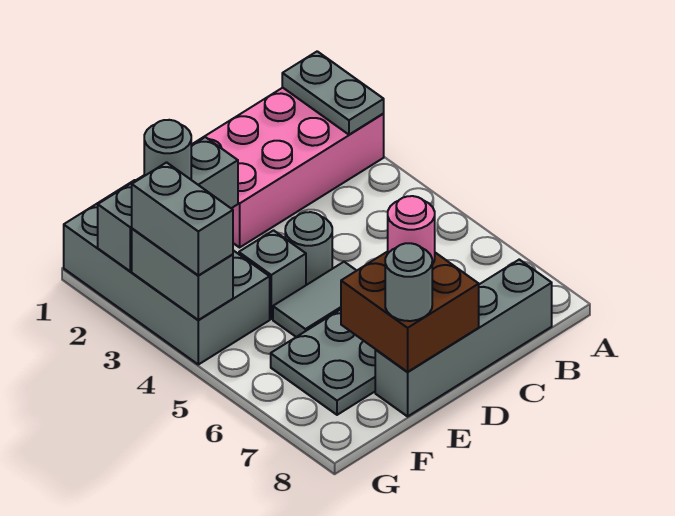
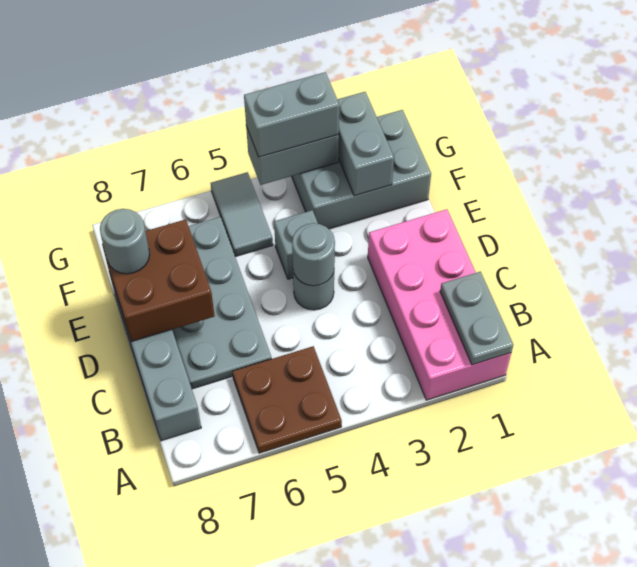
grey 1x2 plate [282,51,384,135] -> grey 1x2 plate turned to [440,272,513,365]
none -> brown 2x2 plate [232,346,342,453]
grey 1x2 tile [273,262,357,337] -> grey 1x2 tile moved to [211,172,273,257]
pink 1x1 round brick [388,196,435,264] -> none
grey 1x3 brick [98,137,238,271] -> grey 1x2 brick [337,92,394,196]
grey 2x4 brick [64,180,270,365] -> grey 2x3 brick [292,110,431,229]
grey 1x1 round brick [144,120,191,179] -> grey 1x1 round brick moved to [292,223,335,286]

